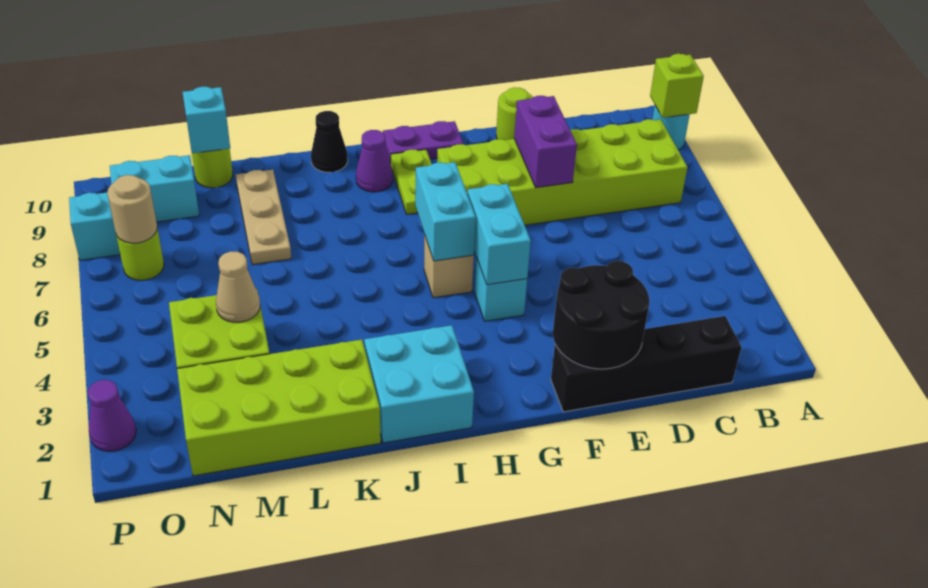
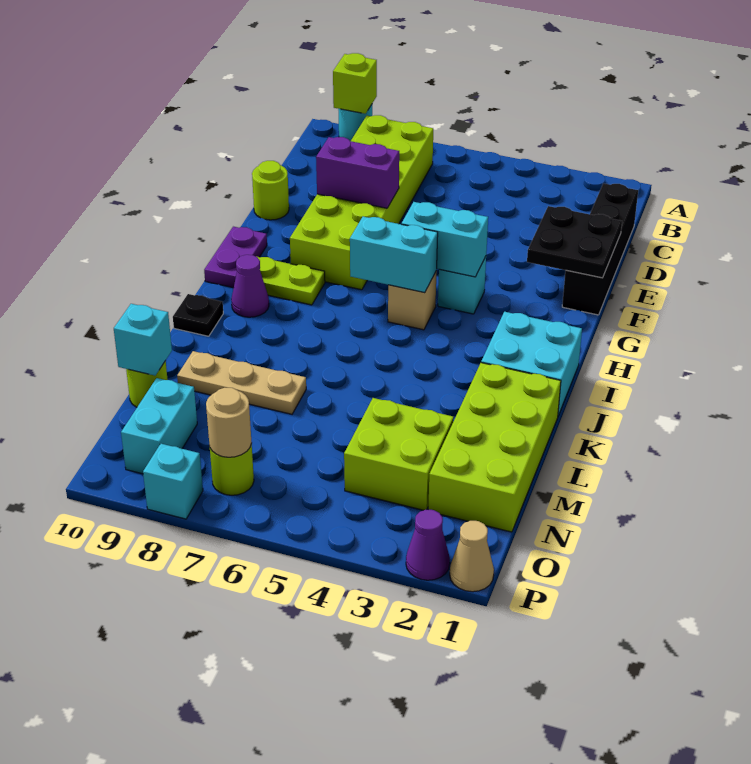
black 2x2 round brick [553,261,649,369] -> black 2x2 plate [527,206,622,278]
black 1x1 cone [311,111,348,172] -> black 1x1 plate [173,294,223,336]
tan 1x1 cone [216,251,260,322] -> tan 1x1 cone moved to [450,521,494,592]

